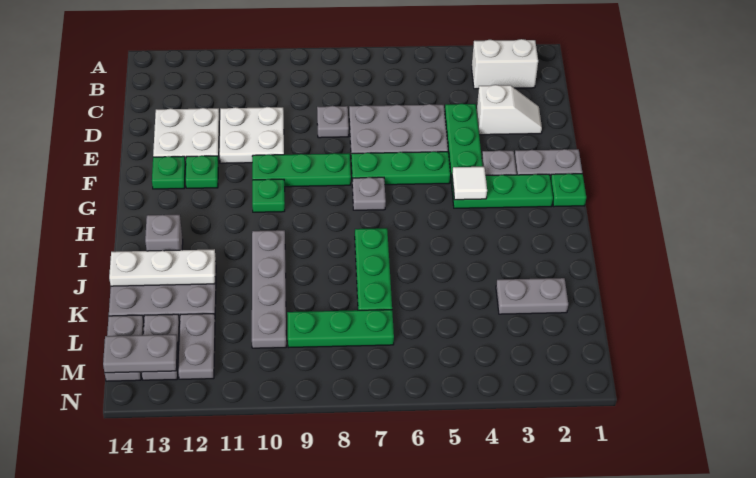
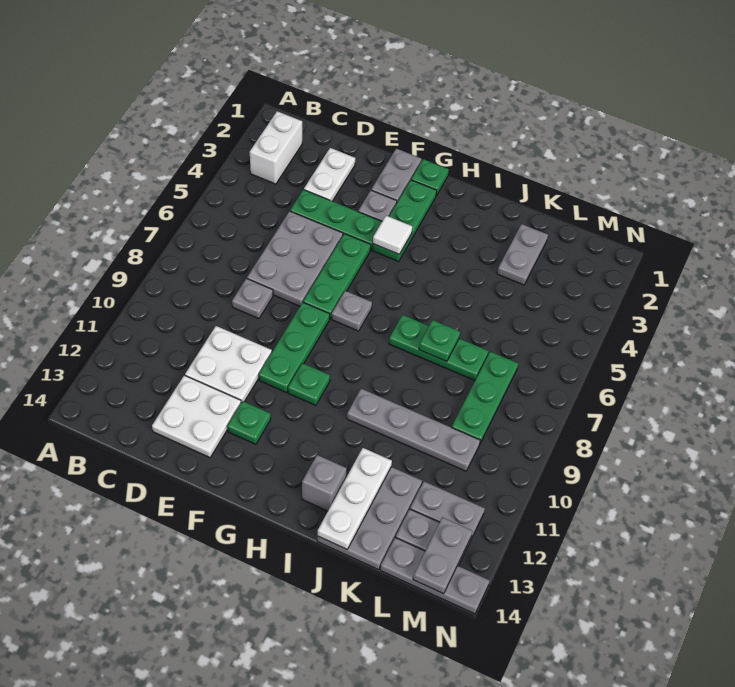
white 1x2 slope [477,85,542,135] -> white 1x2 plate [304,148,355,201]
green 1x1 plate [152,156,186,189] -> green 1x1 plate moved to [419,320,460,362]
grey 1x2 plate [105,315,144,381] -> grey 1x3 plate [380,537,490,614]

